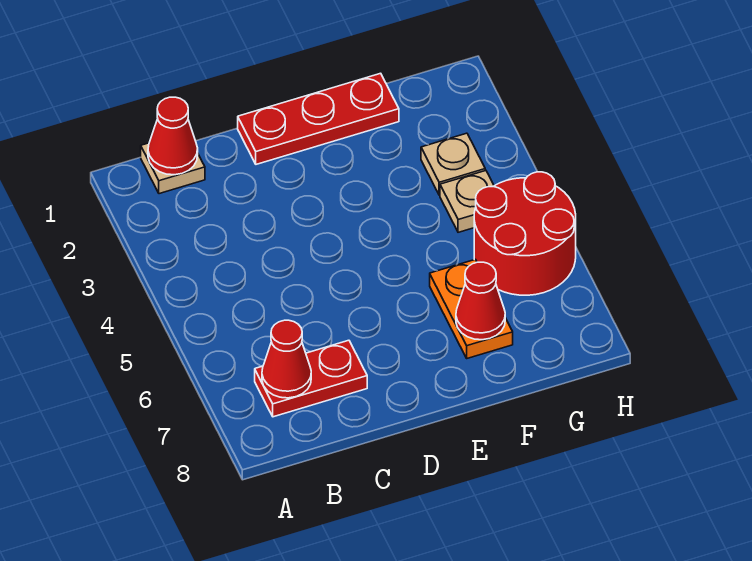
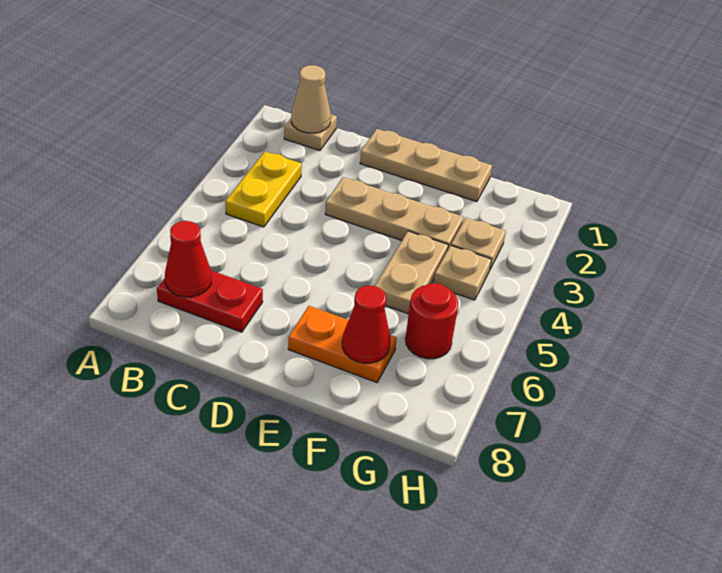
red 1x1 cone [148,97,198,175] -> tan 1x1 cone [291,65,331,133]
none -> yellow 1x2 plate [225,151,302,227]
red 1x3 plate [238,73,399,164] -> tan 1x3 plate [360,129,492,202]
none -> tan 1x3 plate [325,177,464,248]
none -> tan 1x2 plate [375,231,448,314]
orange 1x2 plate [430,259,513,358] -> orange 1x2 plate turned to [288,306,397,382]
red 2x2 round brick [474,172,576,295] -> red 1x1 round brick [405,283,459,359]

